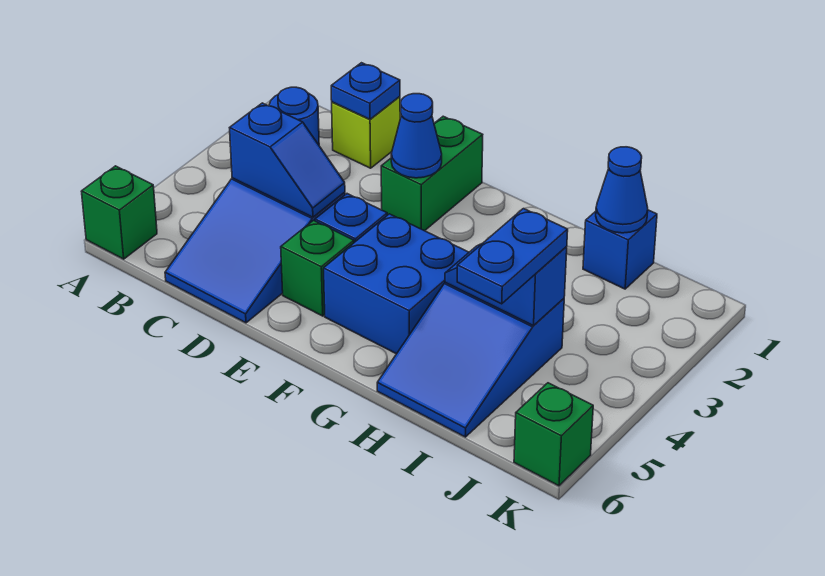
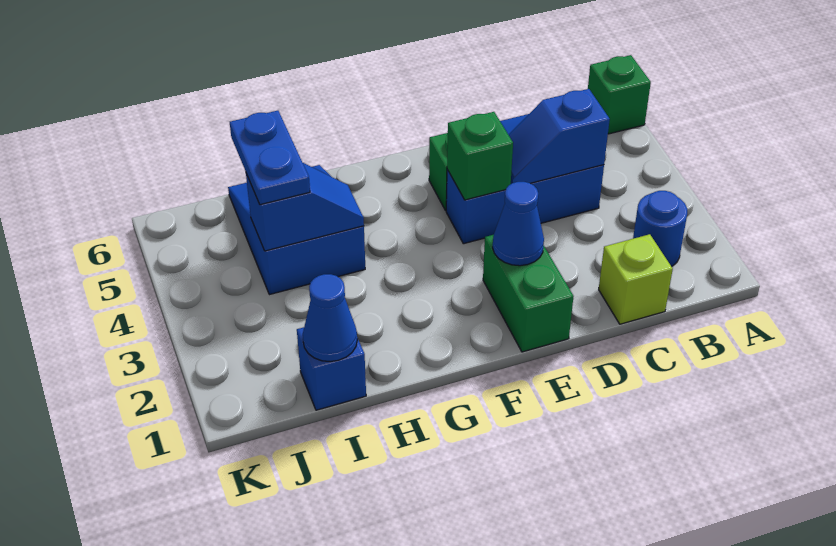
blue 1x1 plate [331,63,400,119] -> none
blue 2x2 brick [324,214,469,354] -> none
green 1x1 brick [514,383,593,486] -> green 1x1 brick moved to [447,112,513,200]

